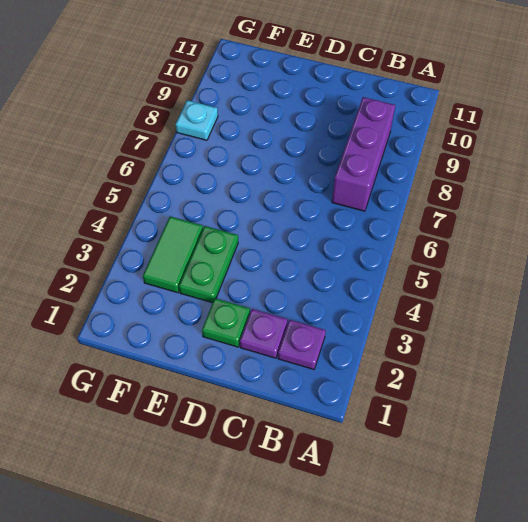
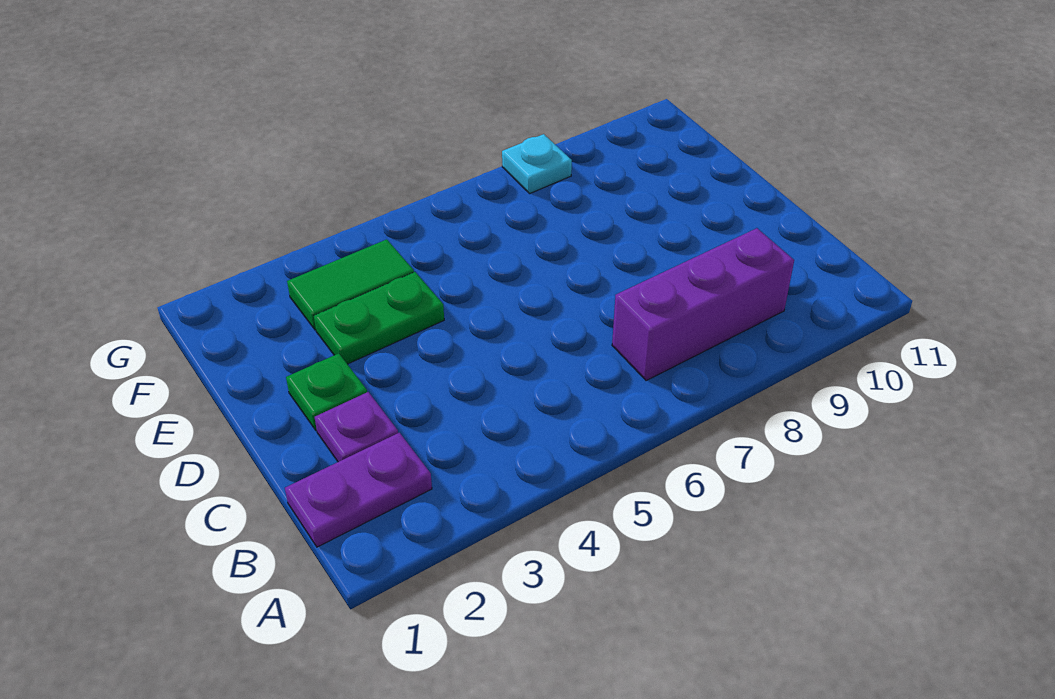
purple 1x1 plate [278,320,326,369] -> purple 1x2 plate [285,433,432,547]

